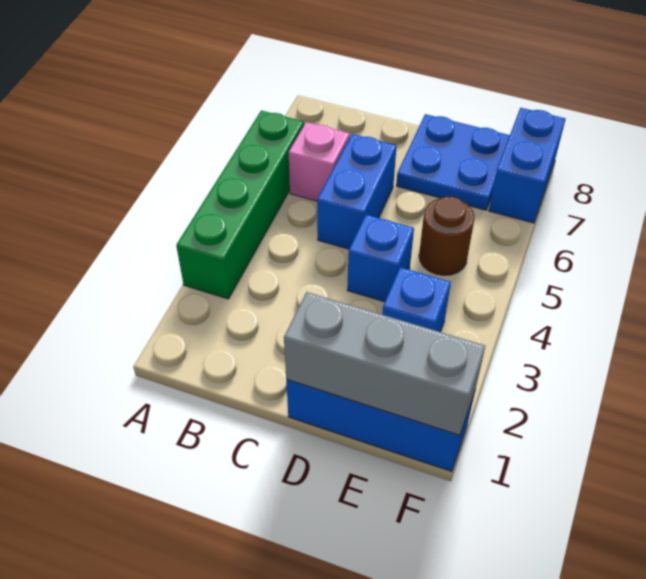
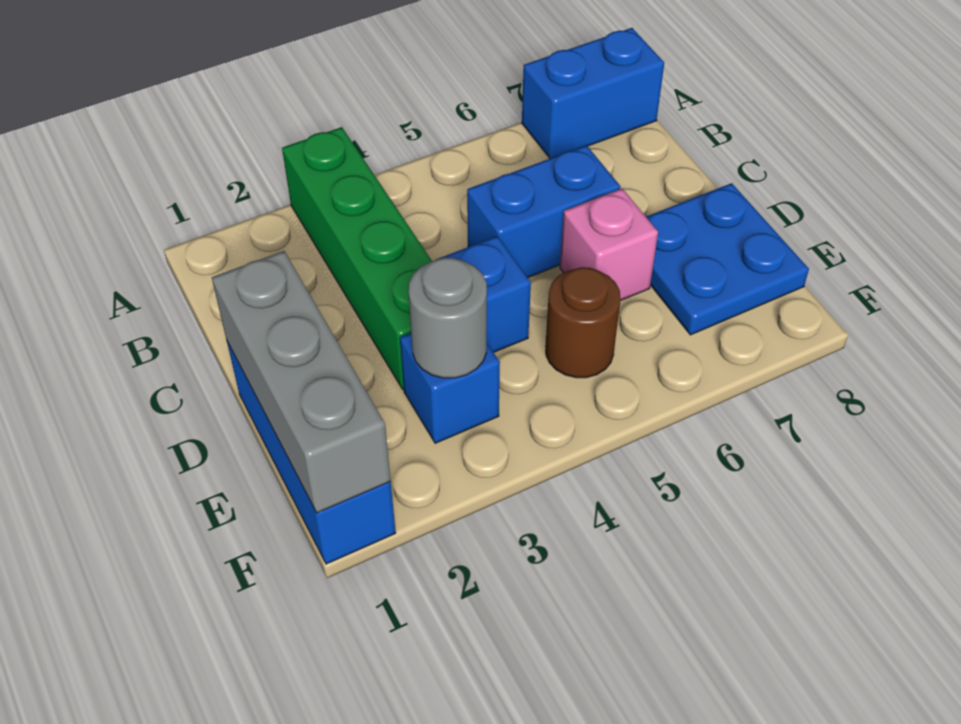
green 1x4 brick [176,111,304,299] -> green 1x4 brick turned to [282,127,432,389]
pink 1x1 brick [289,122,350,201] -> pink 1x1 brick moved to [560,189,658,301]
none -> grey 1x1 round brick [409,258,487,378]
blue 1x2 brick [489,108,565,223] -> blue 1x2 brick moved to [522,28,664,158]

